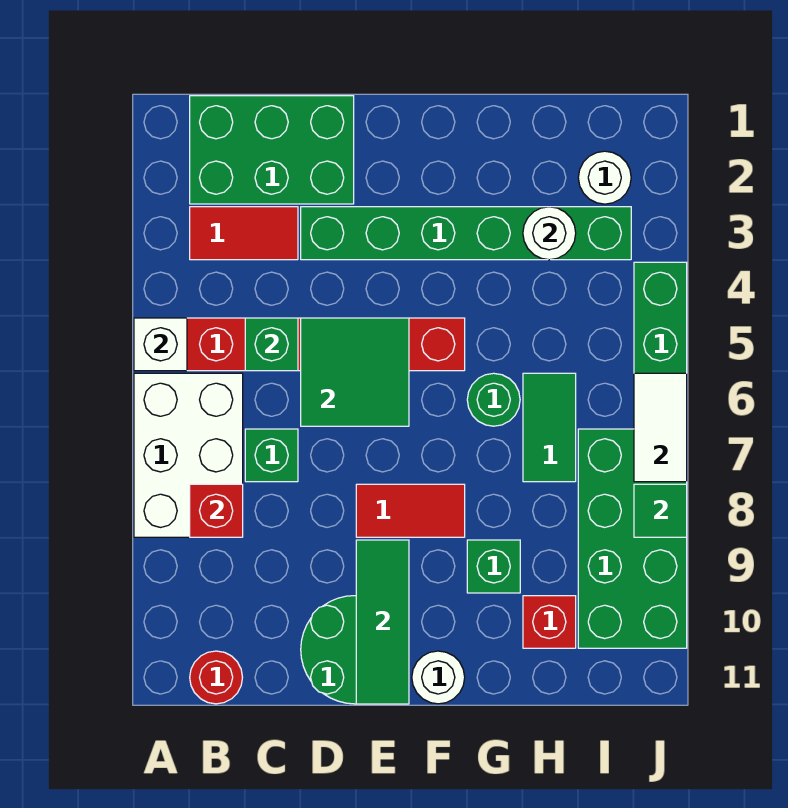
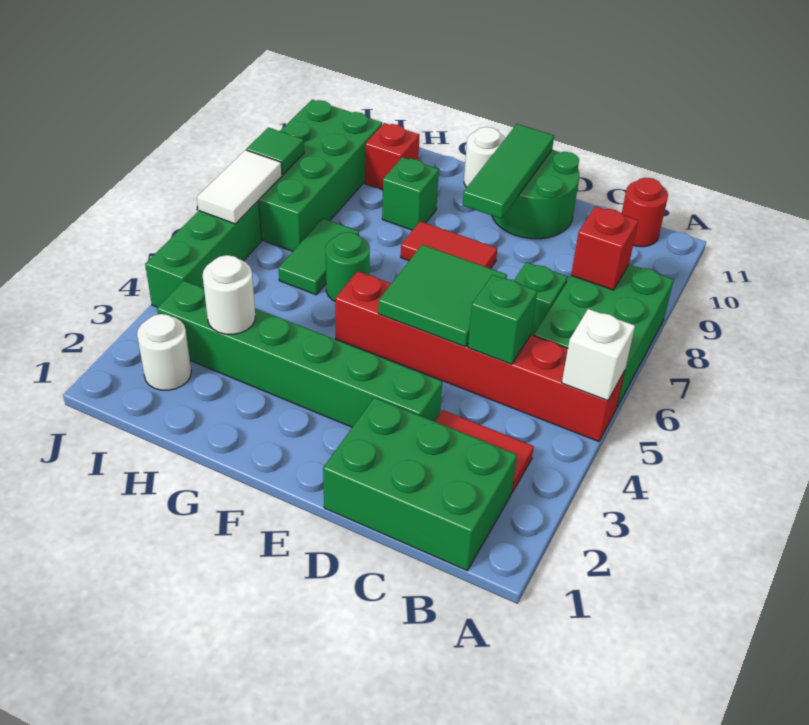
white 2x3 brick [134,373,243,537] -> green 2x3 brick [534,264,674,408]

